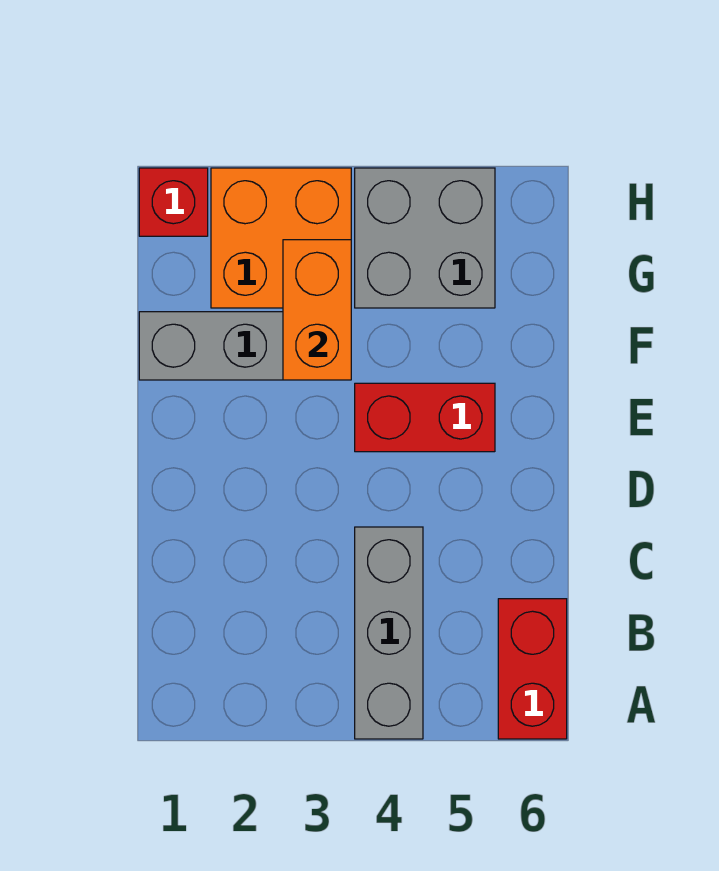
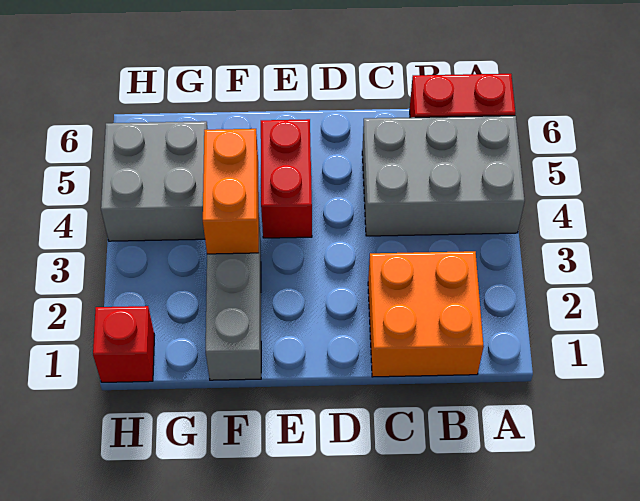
grey 1x3 brick [355,527,423,739] -> grey 2x3 brick [362,116,525,236]
orange 1x2 brick [283,240,351,380] -> orange 1x2 brick turned to [203,129,259,254]
orange 2x2 brick [211,168,351,308] -> orange 2x2 brick moved to [368,251,484,377]

